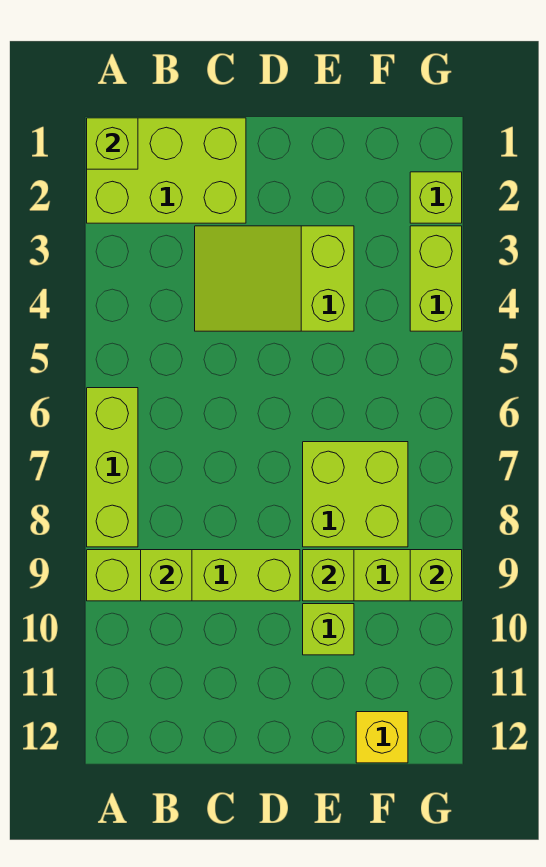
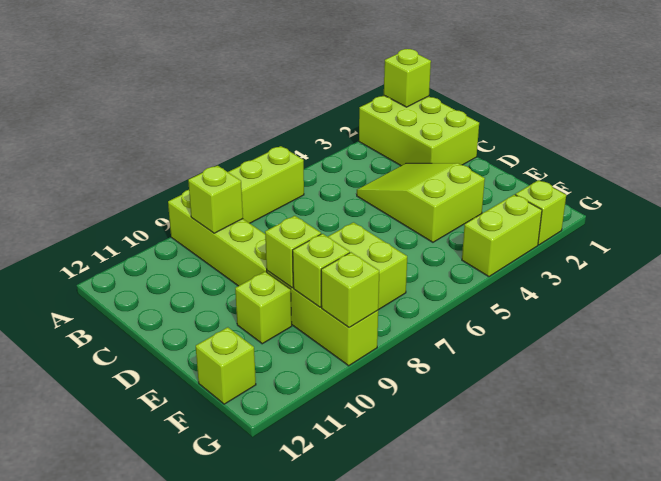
none -> lime 1x1 brick [293,234,350,307]
yellow 1x1 brick [356,712,408,763] -> lime 1x1 brick [196,327,256,404]

